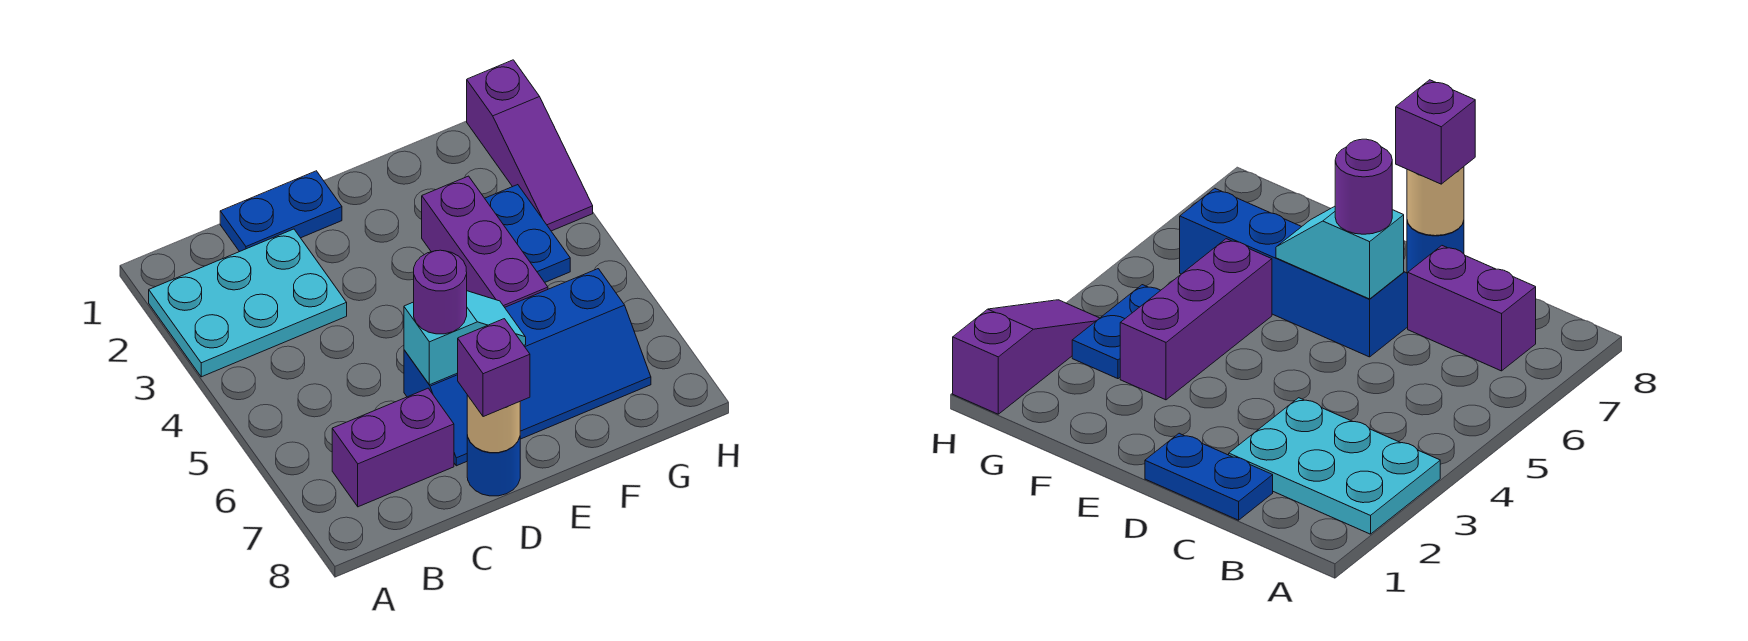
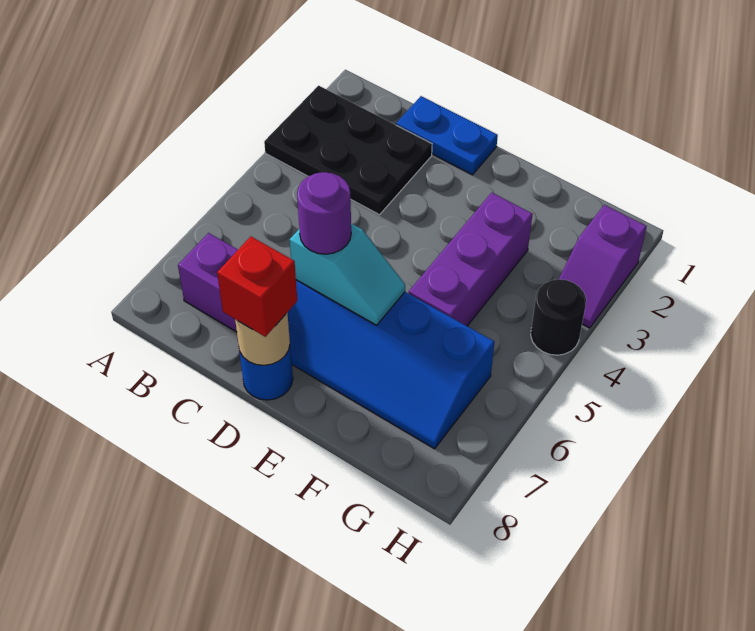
cyan 2x3 plate [149,229,347,377] -> black 2x3 plate [264,86,432,215]
purple 1x1 brick [458,319,530,417] -> red 1x1 brick [217,236,297,337]
blue 1x2 plate [485,185,570,282] -> none
purple 1x3 slope [467,60,593,231] -> purple 1x2 slope [559,205,647,328]
none -> black 1x1 round brick [531,279,586,355]

